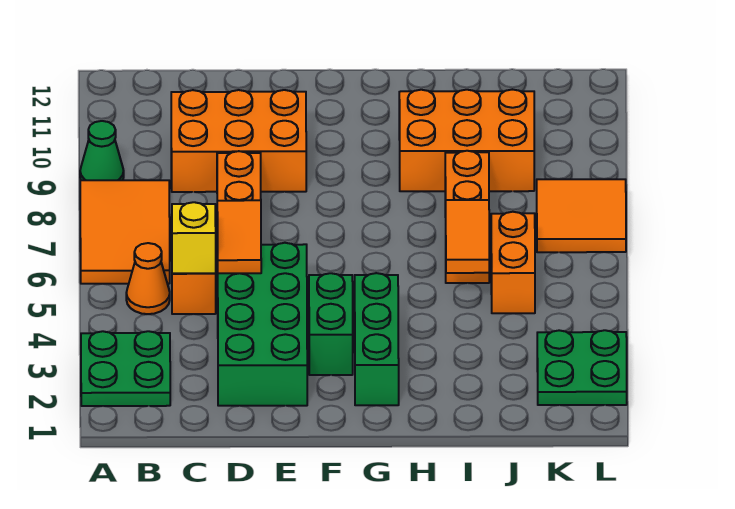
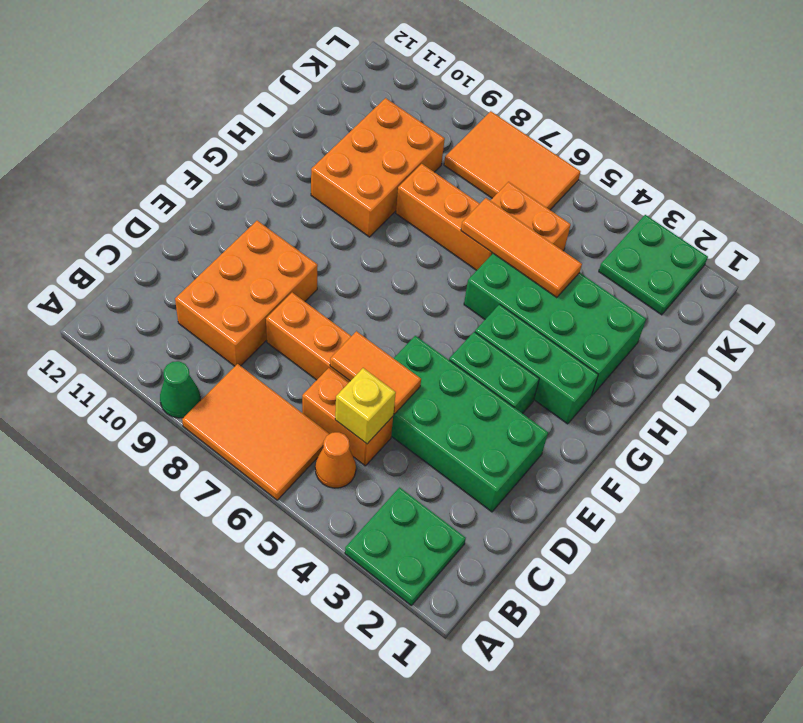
none -> green 2x4 brick [464,253,646,396]
orange 1x2 tile [446,200,489,273] -> orange 1x3 tile [461,198,582,298]
orange 2x2 tile [537,179,626,252] -> orange 2x3 tile [444,111,581,210]

